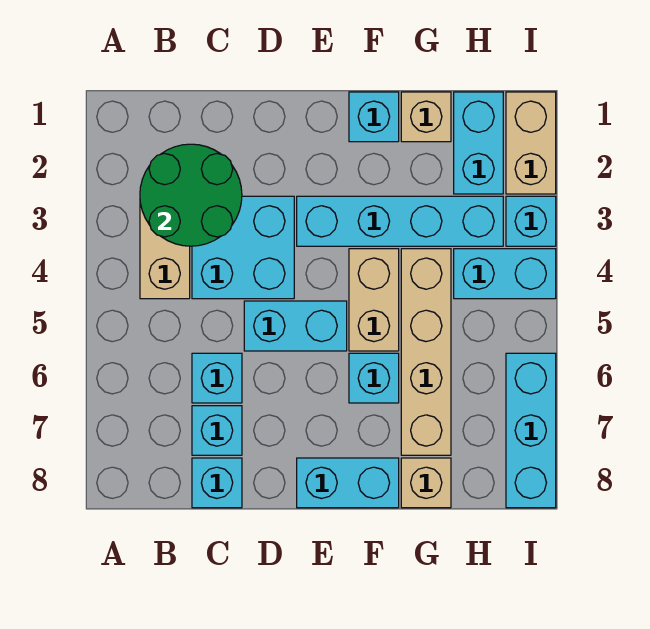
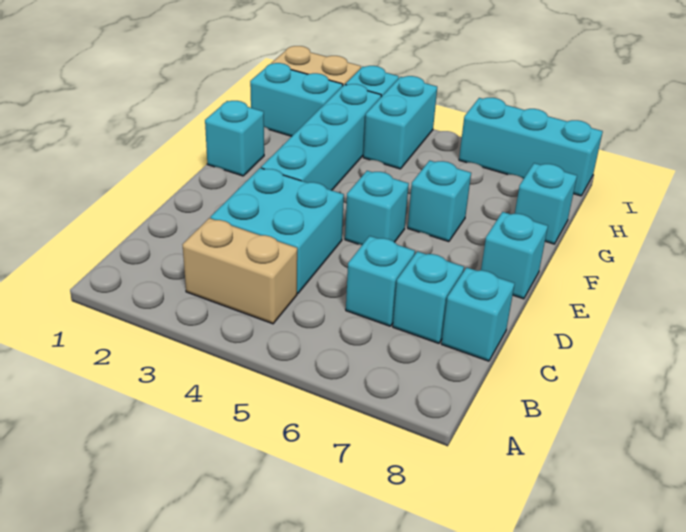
green 2x2 round brick [140,144,242,246] -> none
cyan 1x2 brick [244,301,347,351] -> cyan 1x1 brick [345,171,409,245]
cyan 1x2 brick [297,458,399,508] -> cyan 1x1 brick [481,212,548,299]
tan 1x2 brick [349,249,399,351] -> none
tan 1x1 brick [401,92,451,142] -> none
tan 1x4 brick [401,249,451,455] -> none
tan 1x1 brick [401,458,451,508] -> cyan 1x1 brick [515,163,577,244]

